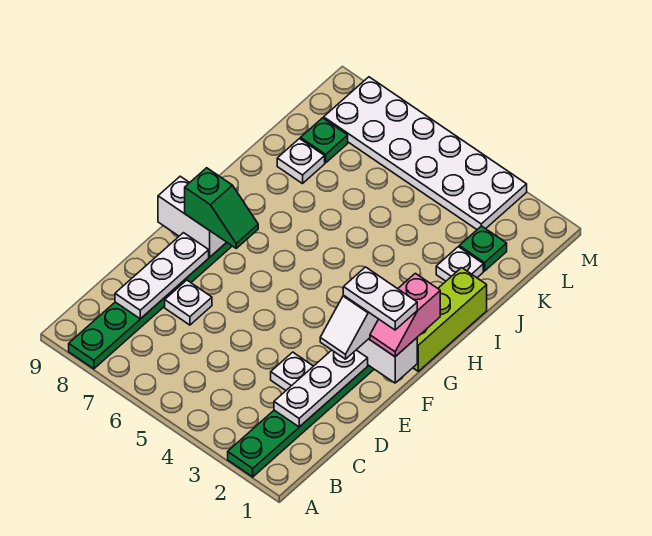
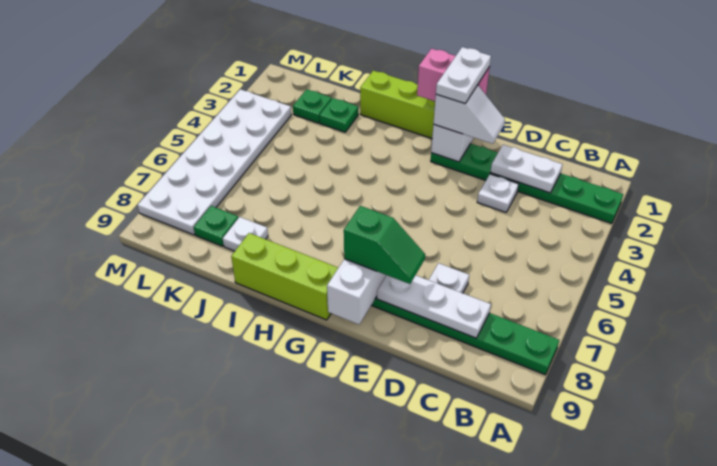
white 1x3 plate [274,350,368,427] -> white 1x2 plate [490,145,562,193]
pink 1x2 slope [370,273,440,357] -> pink 1x2 brick [417,49,490,101]
green 1x2 slope [185,168,258,248] -> green 1x2 slope turned to [344,206,425,284]
none -> lime 1x3 brick [231,233,338,320]
white 1x1 plate [436,247,483,281] -> green 1x1 plate [319,98,358,132]

